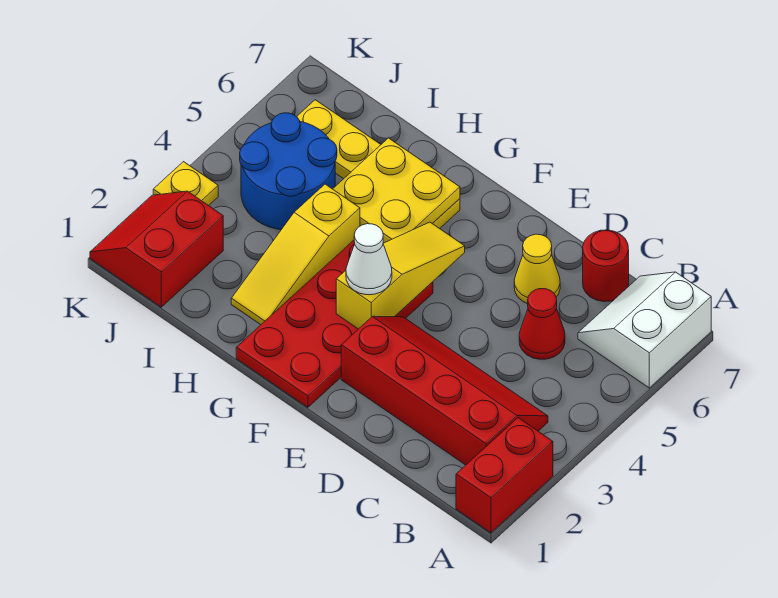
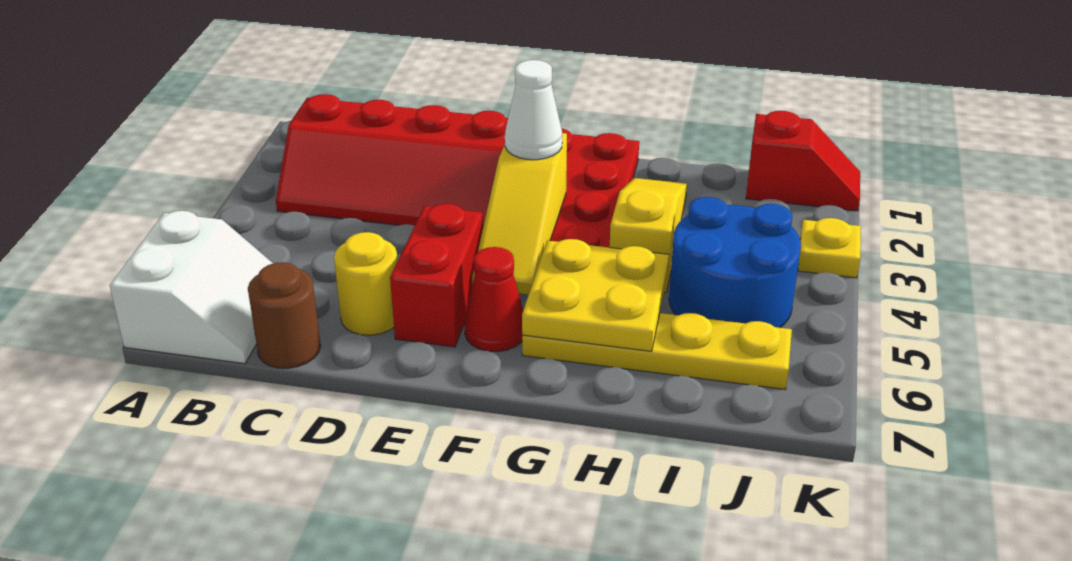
red 1x2 brick [456,418,553,533] -> red 1x2 brick moved to [390,204,483,347]
red 1x1 cone [519,289,565,359] -> red 1x1 cone moved to [464,247,523,352]
red 1x1 round brick [583,230,629,302] -> brown 1x1 round brick [248,262,321,368]
yellow 1x1 cone [514,234,560,304] -> yellow 1x1 round brick [334,232,398,335]
red 2x2 slope [90,191,223,307] -> red 1x2 slope [746,111,860,211]

